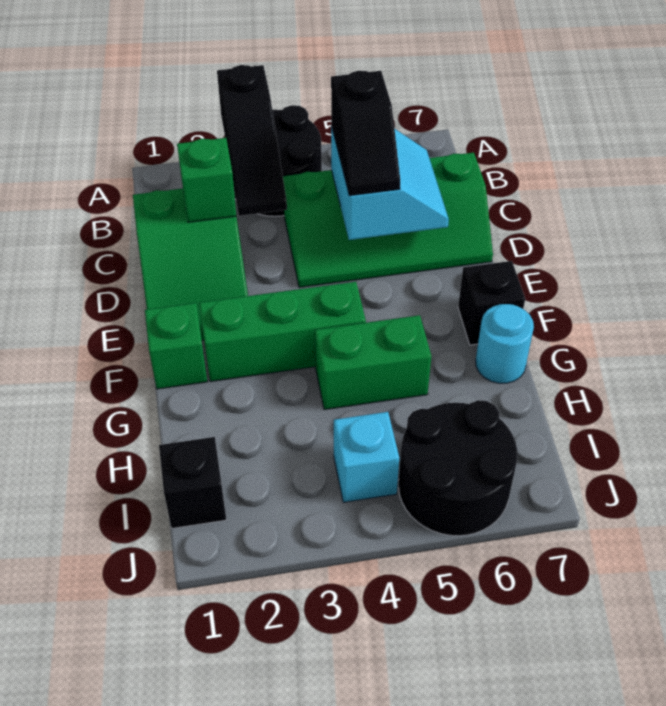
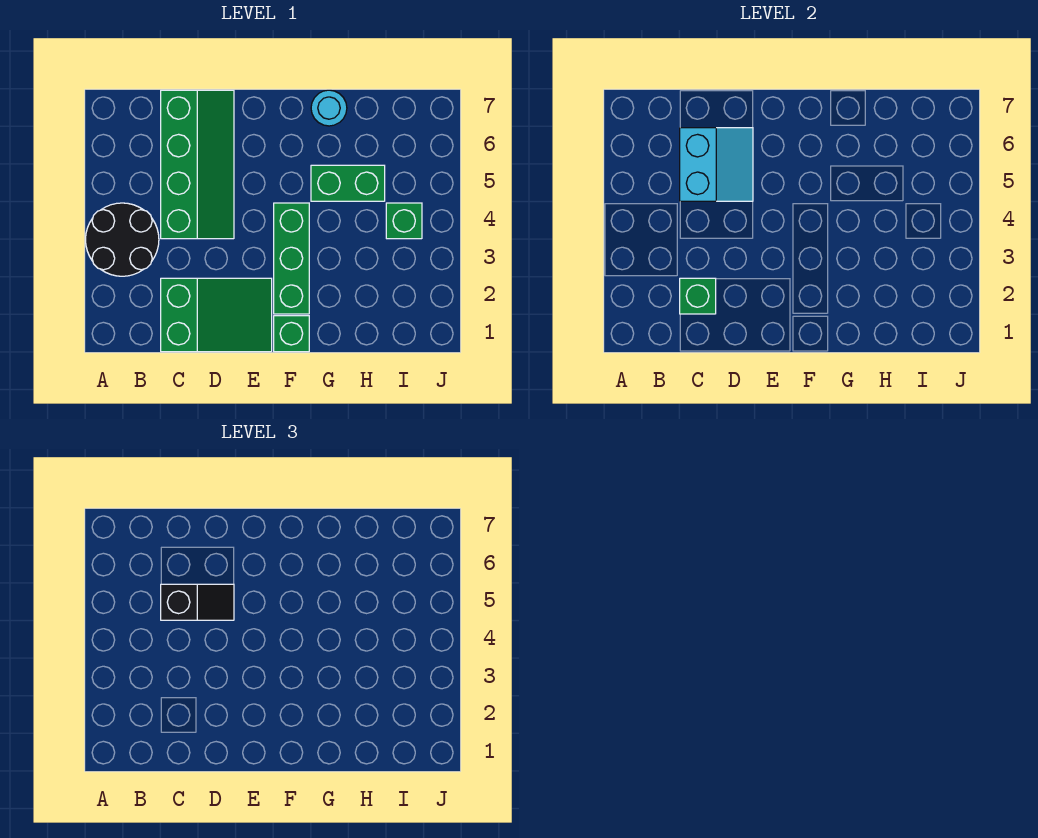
black 1x3 slope [217,65,287,216] -> none
cyan 2x2 slope [331,126,449,240] -> cyan 2x2 slope turned to [680,128,753,201]
black 1x1 brick [458,261,525,345] -> none
green 1x2 brick [315,315,431,410] -> green 1x2 brick turned to [311,165,385,201]
black 1x1 brick [159,437,226,528] -> none
cyan 1x1 brick [334,412,399,502] -> green 1x1 brick [386,203,422,239]
black 2x2 round brick [399,400,517,536] -> none

